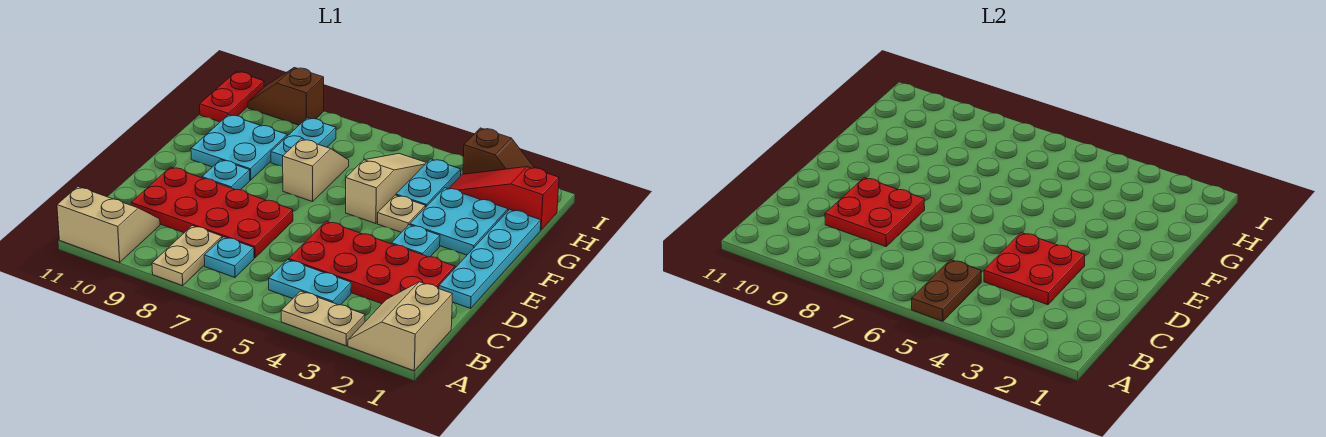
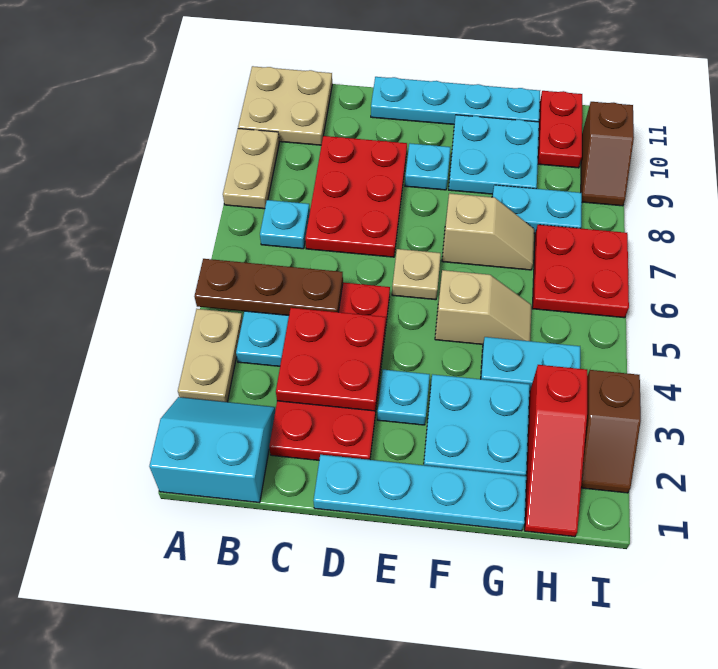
tan 2x2 slope [348,282,452,371] -> cyan 2x2 slope [149,397,275,503]
brown 1x2 plate [912,260,981,321] -> brown 1x3 plate [195,259,343,315]
tan 1x2 plate [152,226,222,286] -> tan 1x2 plate turned to [223,129,279,209]
tan 2x2 slope [57,187,160,262] -> tan 2x2 plate [238,66,332,145]
red 2x4 plate [131,167,293,258] -> red 2x3 plate [305,136,407,257]
red 2x2 plate [825,178,925,247] -> red 2x2 plate moved to [532,225,629,318]
none -> cyan 1x4 plate [371,77,540,124]
tan 1x1 plate [378,195,425,232] -> tan 1x1 plate moved to [392,249,441,300]
tan 1x3 slope [346,154,426,224] -> tan 1x2 slope [435,270,531,344]
red 1x3 slope [449,167,559,230] -> red 1x3 slope turned to [524,365,587,537]
red 1x2 plate [200,72,264,122] -> red 1x2 plate turned to [538,91,582,168]
brown 1x2 slope [248,67,324,125] -> brown 1x2 slope turned to [581,102,634,206]

